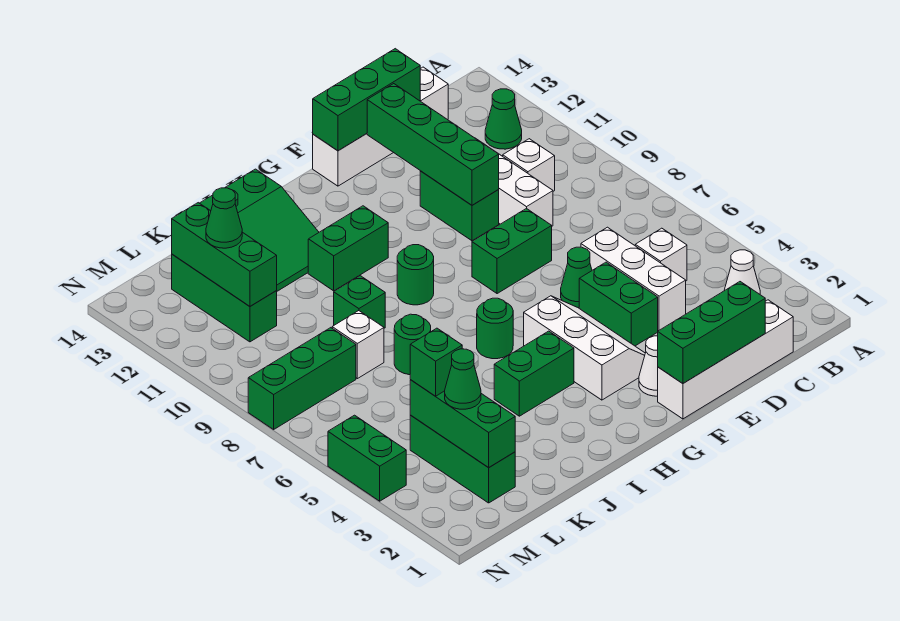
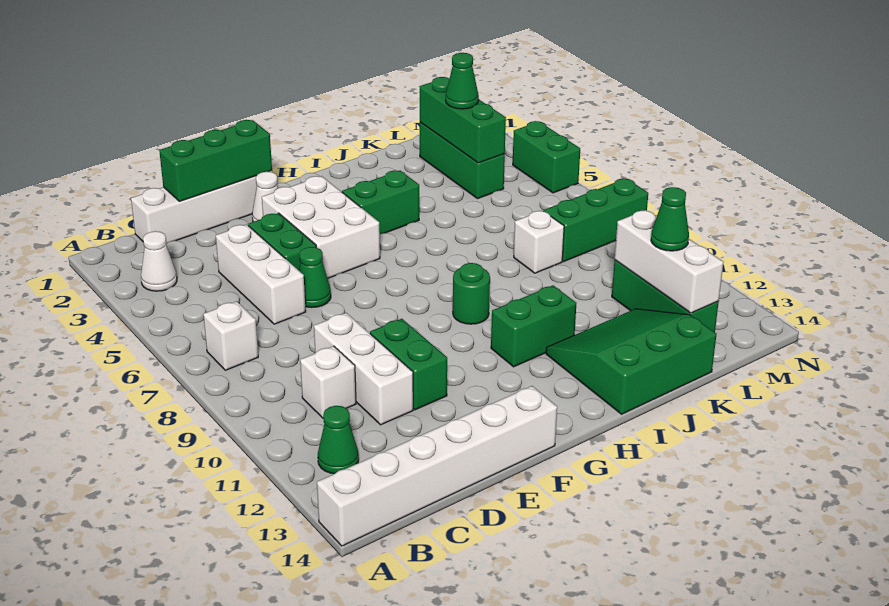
white 1x1 brick [635,228,687,281] -> white 1x1 brick moved to [203,301,258,370]
white 1x4 brick [313,67,448,186] -> white 1x6 brick [317,386,557,546]
green 1x3 brick [313,49,420,151] -> none
green 1x2 brick [472,208,552,294] -> none
green 1x4 brick [367,84,499,205] -> none
white 2x3 slope [524,296,645,400] -> white 2x3 brick [262,176,380,278]
green 1x1 round brick [477,298,513,359] -> none
green 1x1 round brick [394,314,431,375] -> none
green 1x1 brick [334,276,385,328] -> none
green 1x1 brick [410,328,462,396] -> none
green 1x3 brick [172,203,277,306] -> white 1x3 brick [615,210,723,313]

